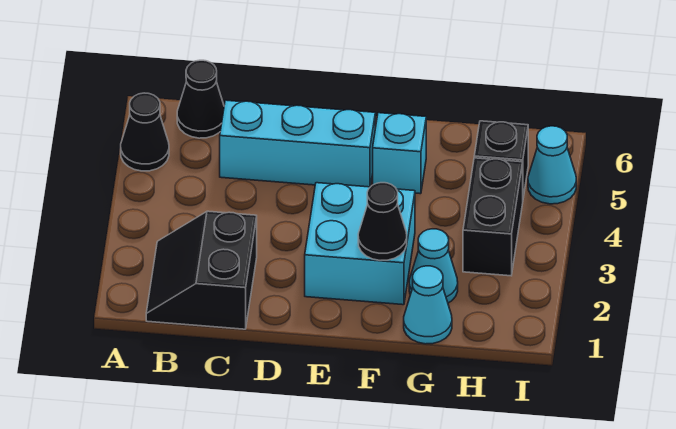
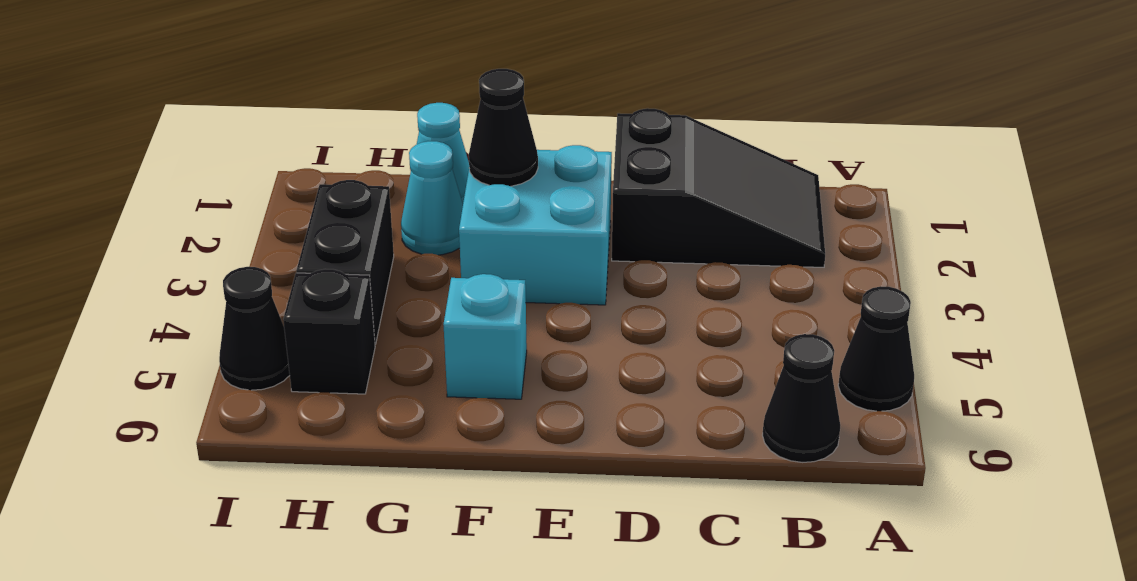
black 2x2 slope [146,211,257,329] -> black 2x3 slope [612,108,825,267]
cyan 1x3 brick [220,100,375,187] -> none
cyan 1x1 cone [528,126,576,204] -> black 1x1 cone [219,267,290,390]

